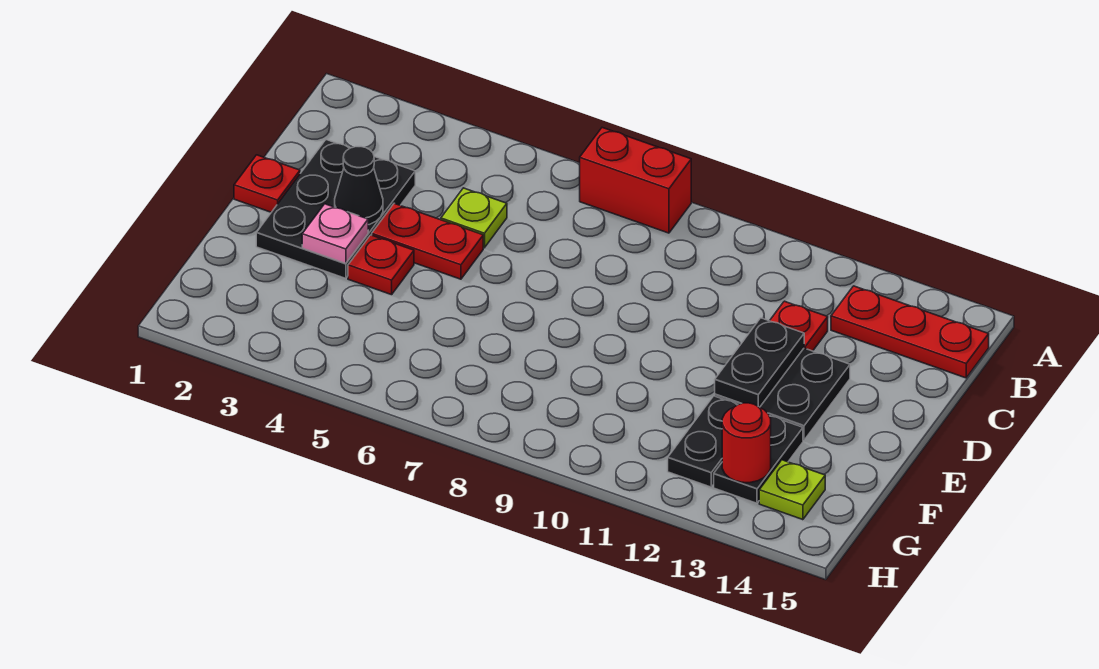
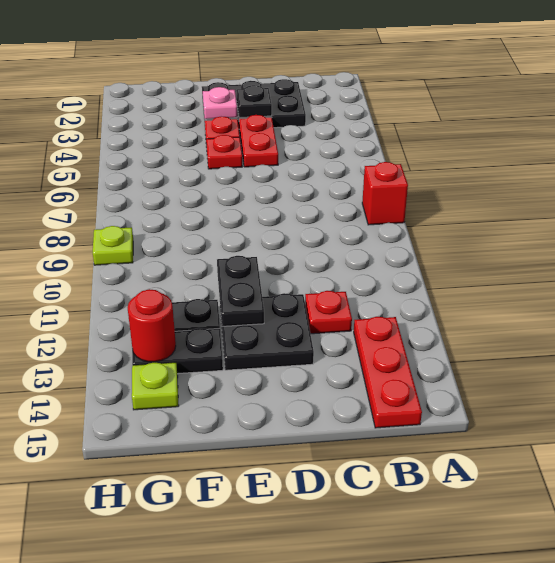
red 1x2 brick [580,128,691,233] -> red 1x1 brick [362,162,408,225]
lime 1x1 plate [441,188,507,248] -> lime 1x1 plate moved to [93,226,133,265]
red 1x1 plate [234,155,300,212] -> red 1x1 plate moved to [206,135,242,169]
black 1x1 cone [335,147,383,225] -> black 1x1 plate [236,85,272,118]
black 1x2 plate [715,318,804,407] -> black 1x2 plate turned to [217,256,264,326]

